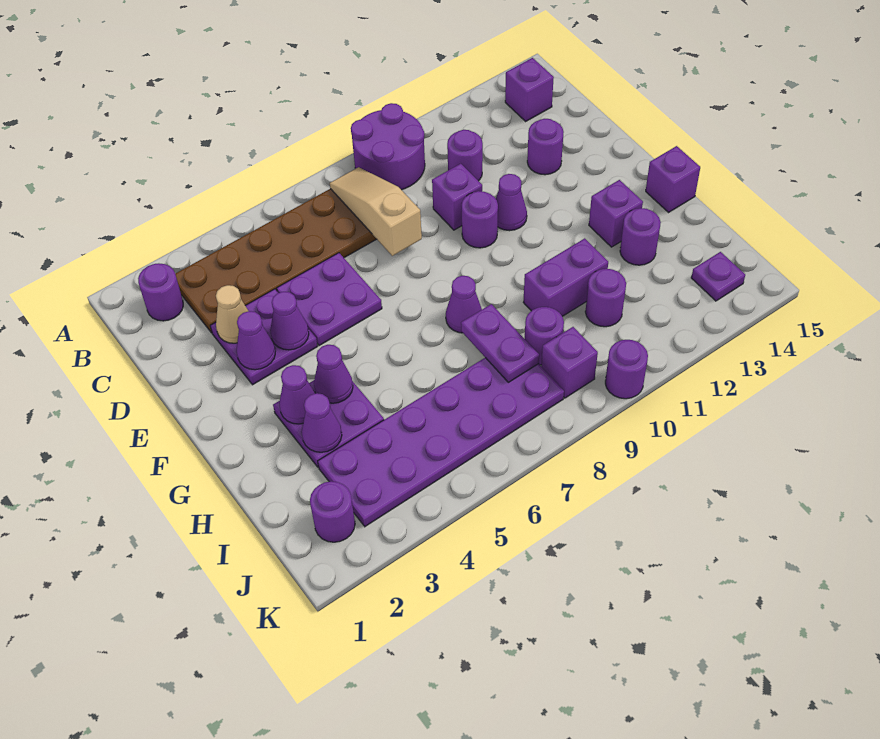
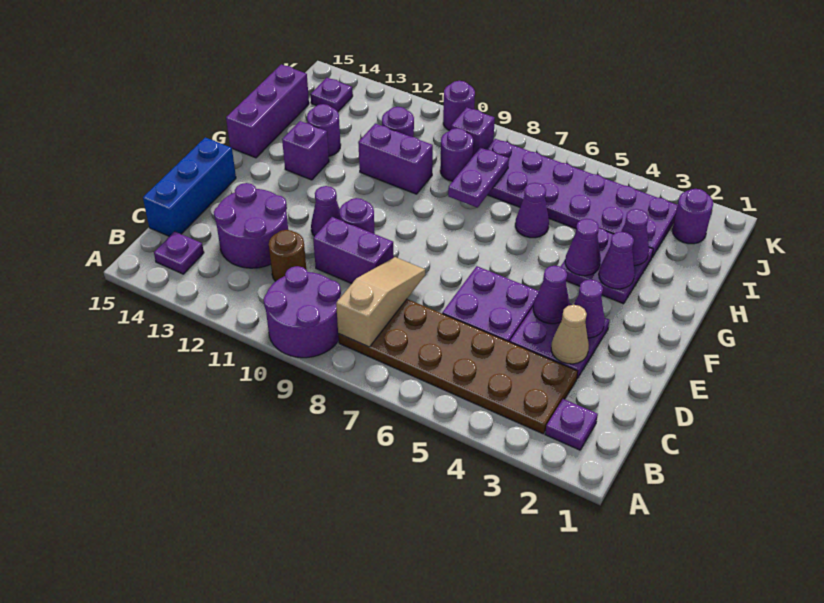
purple 1x1 round brick [138,263,183,321] -> purple 1x1 plate [545,399,598,450]
tan 1x3 slope [330,167,422,256] -> tan 1x3 slope turned to [336,257,425,347]
purple 1x1 brick [505,58,554,121] -> purple 1x1 plate [154,231,204,274]
purple 1x1 round brick [447,130,483,181] -> brown 1x1 round brick [269,230,306,281]
none -> blue 1x3 brick [143,137,236,236]
purple 1x1 brick [432,164,482,230] -> purple 1x2 brick [313,217,394,284]
purple 1x1 round brick [527,119,564,175] -> purple 2x2 round brick [214,183,288,268]
purple 1x1 cone [446,276,482,333] -> purple 1x1 cone moved to [515,183,549,238]
purple 1x1 brick [646,146,700,212] -> purple 1x3 brick [226,64,309,158]

